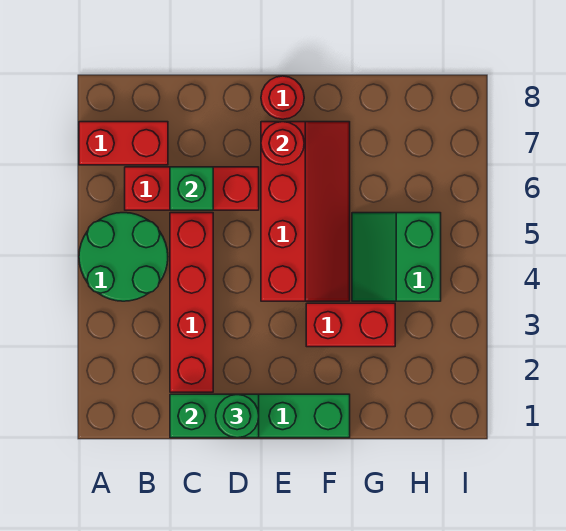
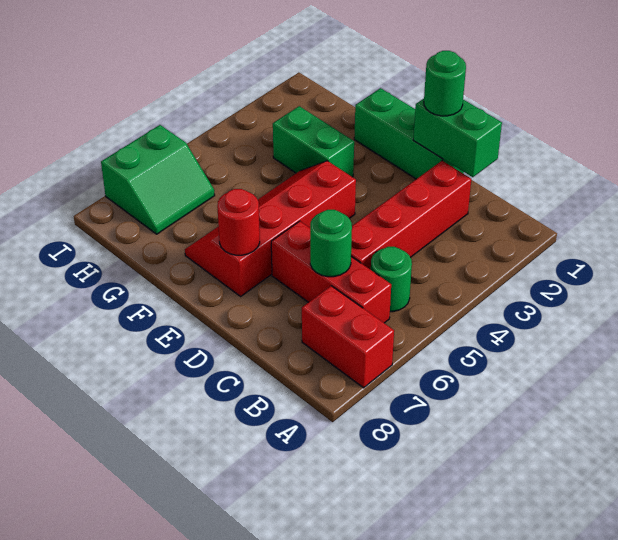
green 2x2 round brick [79,213,168,301] -> green 1x1 round brick [371,247,412,312]
green 1x1 brick [170,167,213,210] -> green 1x1 round brick [310,210,352,277]
red 1x1 round brick [261,76,304,119] -> none
red 1x2 brick [306,303,395,347] -> green 1x2 brick [273,106,354,177]
green 2x2 slope [352,213,441,301] -> green 2x2 slope moved to [101,125,215,234]

